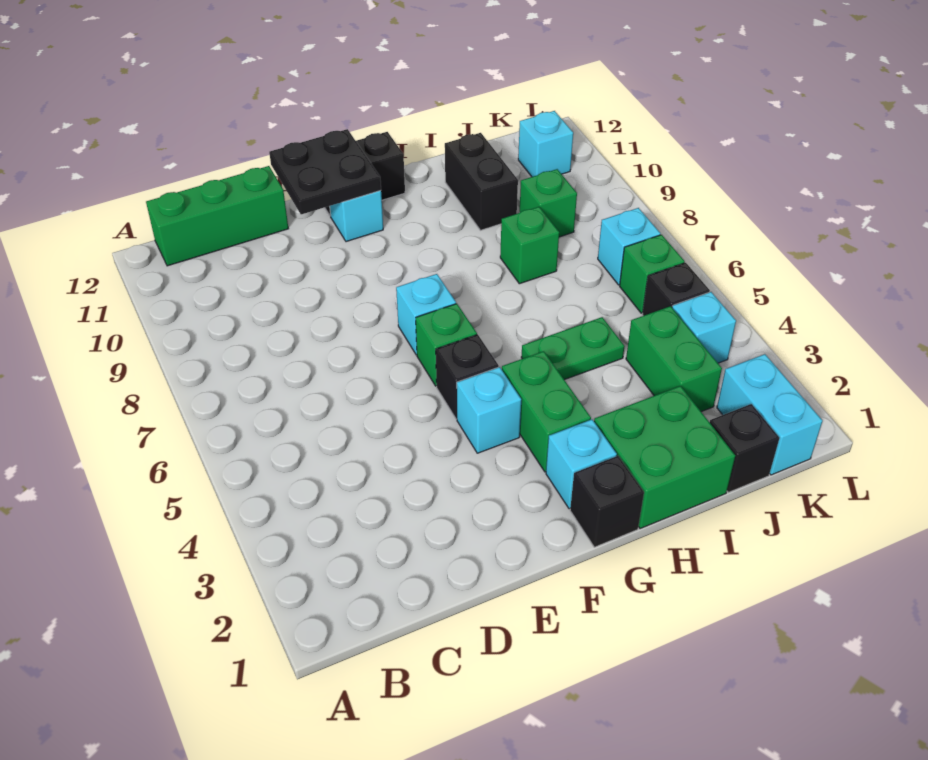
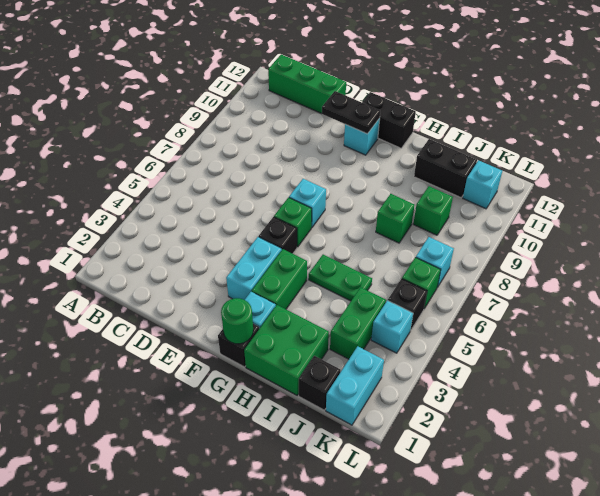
black 2x2 plate [269,129,381,214] -> black 1x2 plate [322,91,380,134]
cyan 1x1 brick [457,367,521,453] -> cyan 1x2 brick [226,237,282,300]
none -> green 1x1 round brick [221,298,253,344]
black 1x2 brick [445,133,518,230] -> black 1x2 brick turned to [414,139,477,197]

